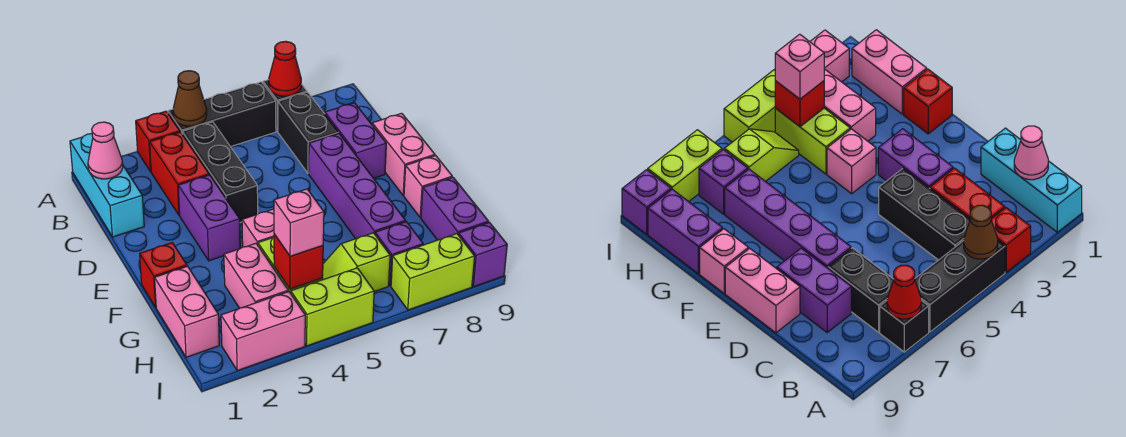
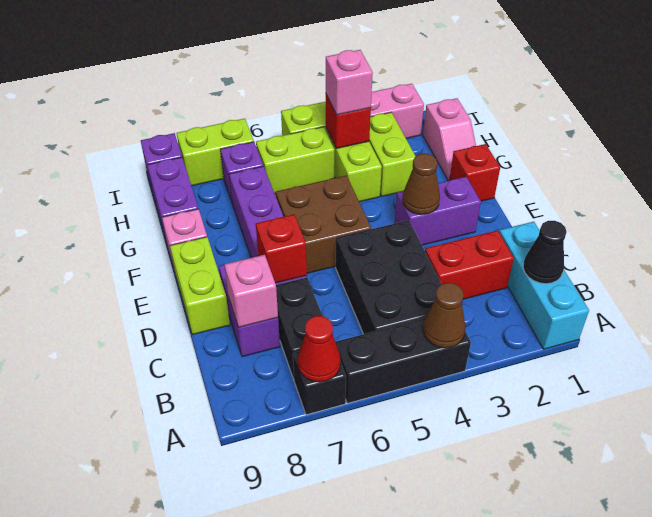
red 1x1 brick [136,111,180,172] -> red 1x1 brick moved to [256,215,307,283]
pink 1x1 cone [88,122,123,179] -> black 1x1 cone [523,221,567,284]
red 1x2 brick [150,132,209,215] -> red 1x2 brick turned to [425,230,514,299]
black 1x3 brick [182,122,258,222] -> black 2x3 brick [336,220,442,334]
purple 1x2 brick [178,175,240,261] -> purple 1x2 brick turned to [395,177,481,245]
pink 1x2 brick [372,113,435,196] -> lime 1x2 brick [170,237,230,335]
none -> brown 1x1 cone [402,154,440,214]
none -> brown 2x2 brick [276,176,371,273]
pink 1x1 brick [242,209,274,247] -> pink 1x1 brick moved to [224,255,278,327]
pink 1x2 brick [155,266,219,357] -> pink 1x2 slope [423,98,476,181]
pink 1x2 brick [224,243,288,308] -> lime 1x2 brick [369,112,415,197]
lime 1x2 slope [323,233,390,291] -> lime 1x2 brick [256,127,335,194]

